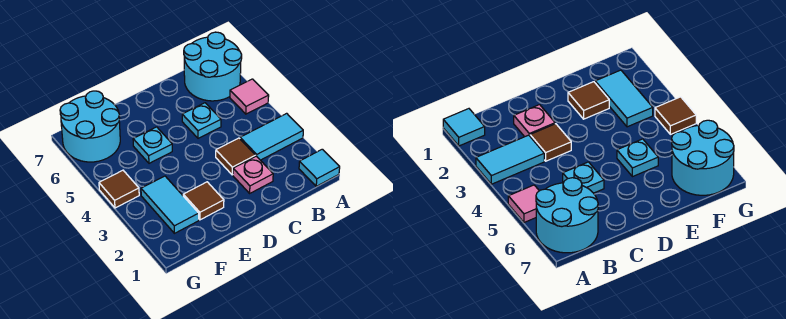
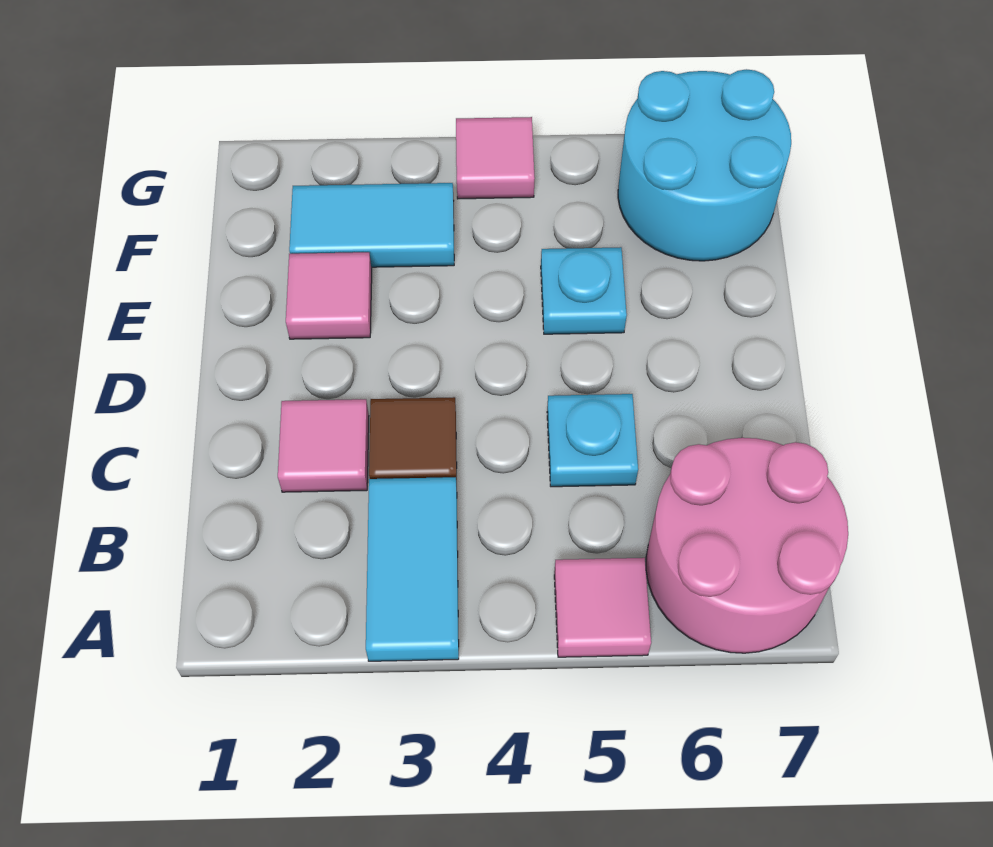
cyan 1x1 tile [299,149,340,186] -> none
cyan 2x2 round brick [184,32,242,101] -> pink 2x2 round brick [646,438,848,653]
pink 1x1 plate [233,156,273,193] -> pink 1x1 tile [278,399,369,492]
brown 1x1 tile [183,182,224,220] -> pink 1x1 tile [286,252,372,339]
brown 1x1 tile [99,170,139,208] -> pink 1x1 tile [456,117,535,199]

